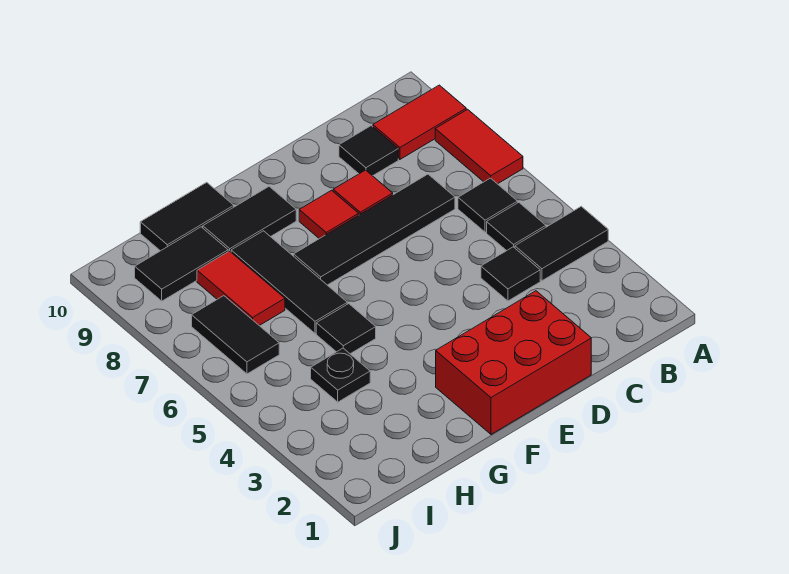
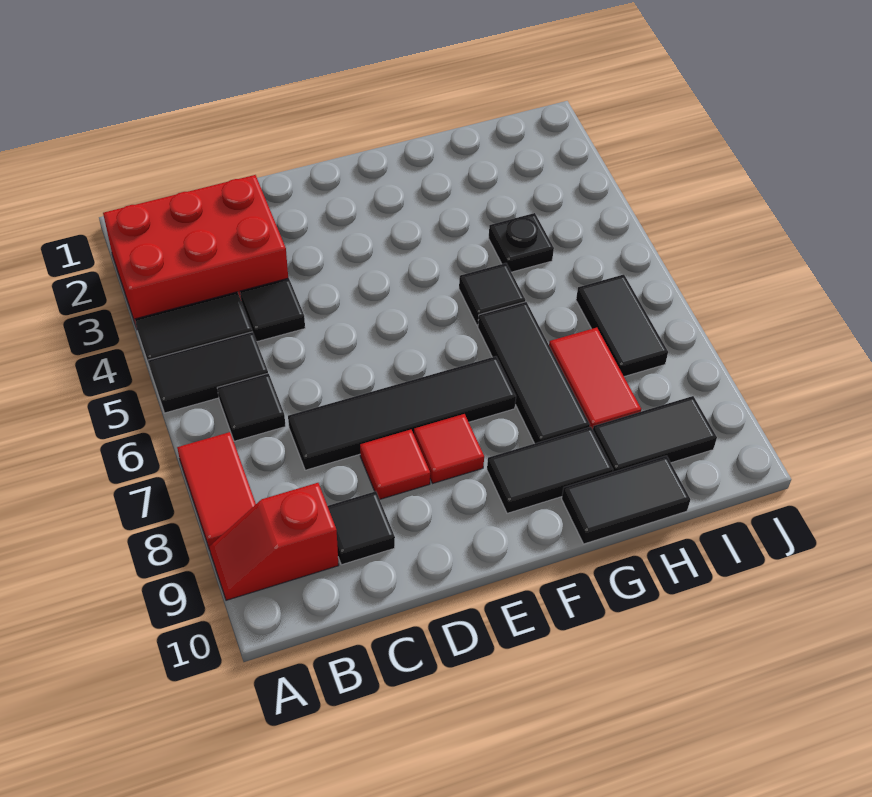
red 1x2 tile [373,85,466,159] -> red 1x2 slope [209,483,339,600]
black 1x1 tile [487,203,546,251] -> black 1x2 tile [148,332,268,413]
red 2x3 brick [436,291,591,434] -> red 2x3 brick moved to [103,175,288,328]

